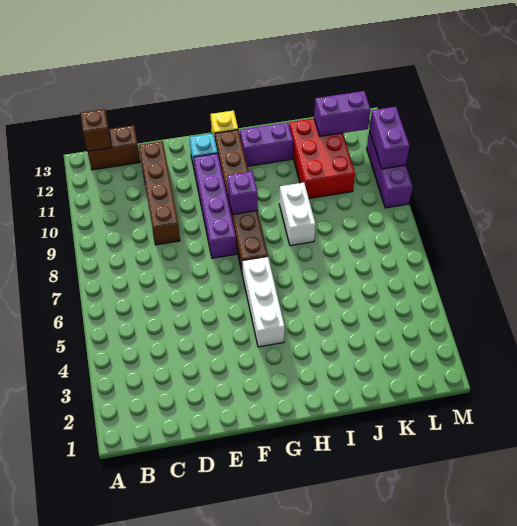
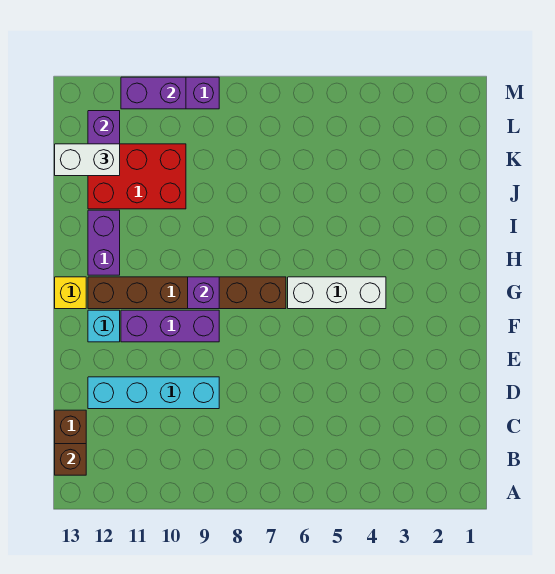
brown 1x4 brick [139,141,180,245] -> cyan 1x4 brick [88,377,219,409]
purple 1x4 brick [193,153,237,258] -> purple 1x3 brick [121,310,219,342]
white 1x2 brick [279,183,316,246] -> white 1x2 brick moved to [55,144,120,176]

